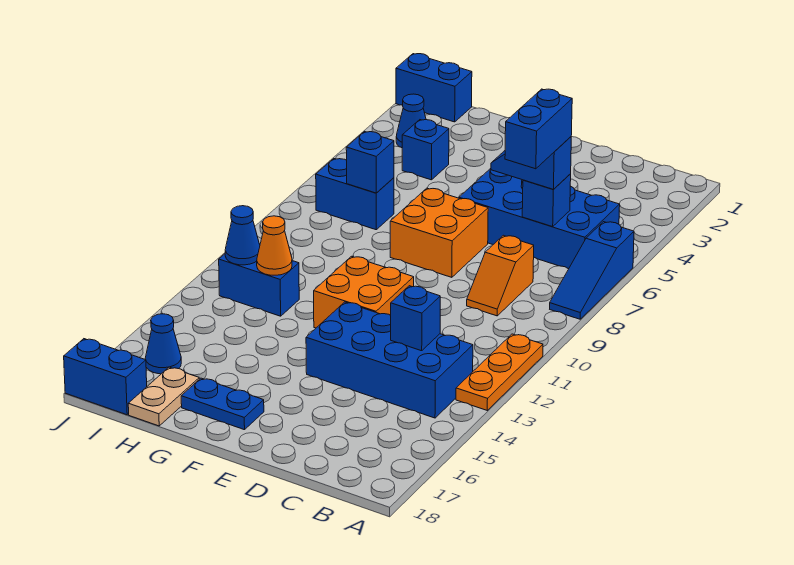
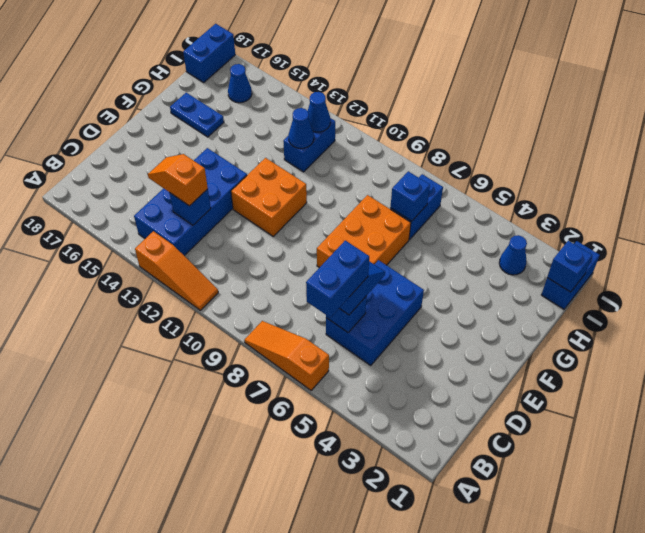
blue 1x3 slope [550,222,634,319] -> orange 1x3 slope [244,321,329,390]
orange 1x3 plate [456,334,543,410] -> orange 1x3 slope [135,231,218,310]
blue 2x4 brick [459,168,620,269] -> blue 2x3 brick [326,260,424,366]
blue 1x2 brick [505,89,572,169] -> blue 1x2 brick turned to [306,241,369,317]
orange 1x2 slope [467,235,534,316] -> orange 1x2 slope moved to [148,154,208,206]
orange 2x2 brick [390,188,488,277] -> orange 2x3 brick [317,195,411,268]
blue 1x2 plate [181,378,264,430] -> blue 1x2 plate turned to [170,93,224,137]
blue 1x1 brick [402,120,449,180] -> blue 1x1 brick moved to [547,241,592,292]
orange 1x1 cone [257,216,292,275] -> blue 1x1 cone [289,108,314,148]
tan 1x2 plate [128,367,199,426] -> none

